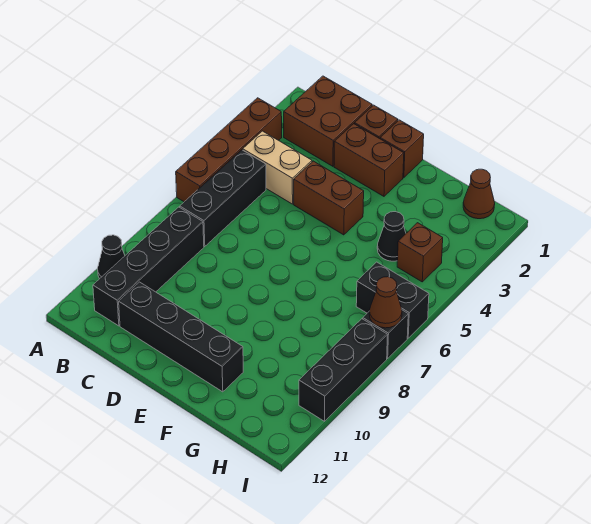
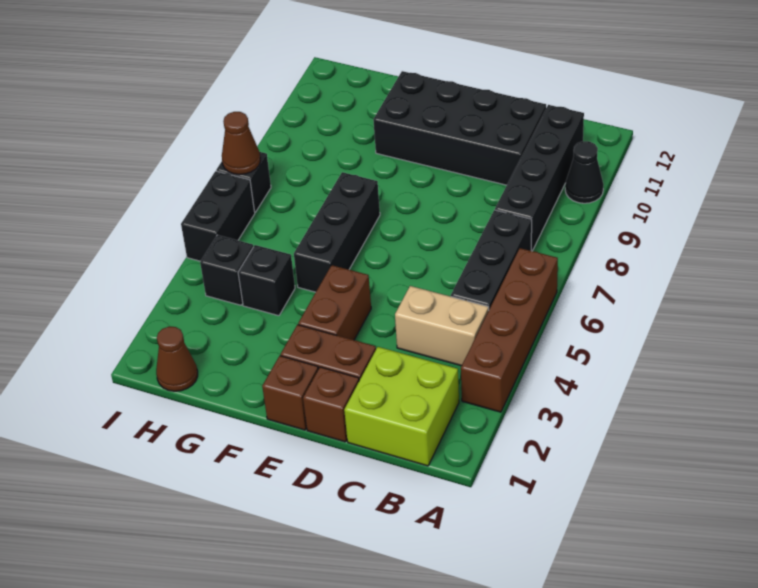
brown 2x2 brick [284,76,372,166] -> lime 2x2 brick [344,347,459,466]
black 1x4 brick [119,282,243,392] -> black 2x4 brick [373,71,546,185]
brown 1x2 brick [294,161,364,235] -> brown 1x2 brick turned to [298,265,371,340]
black 1x1 cone [377,212,406,261] -> black 1x1 brick [238,245,295,316]
brown 1x1 brick [397,223,443,282] -> black 1x1 brick [200,235,253,305]
black 1x2 brick [356,262,429,338] -> black 1x2 brick turned to [181,171,255,261]
black 1x3 brick [299,319,388,421] -> black 1x3 brick moved to [294,172,380,292]

